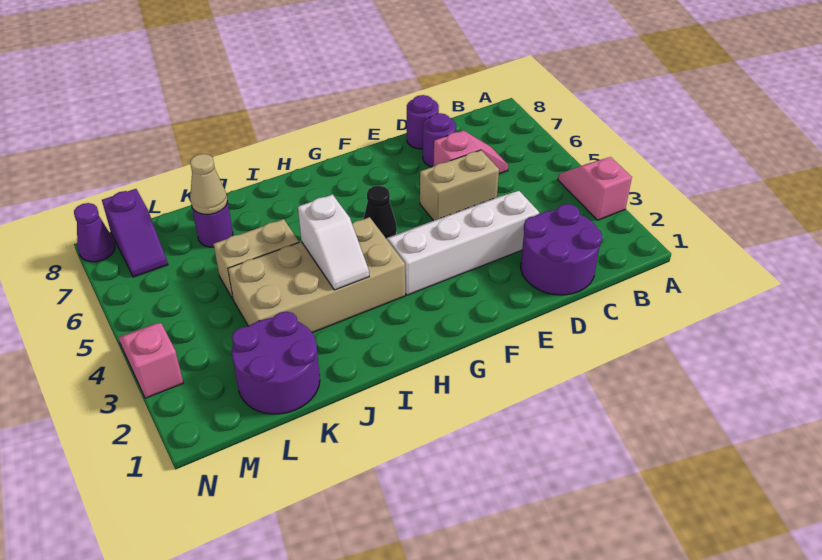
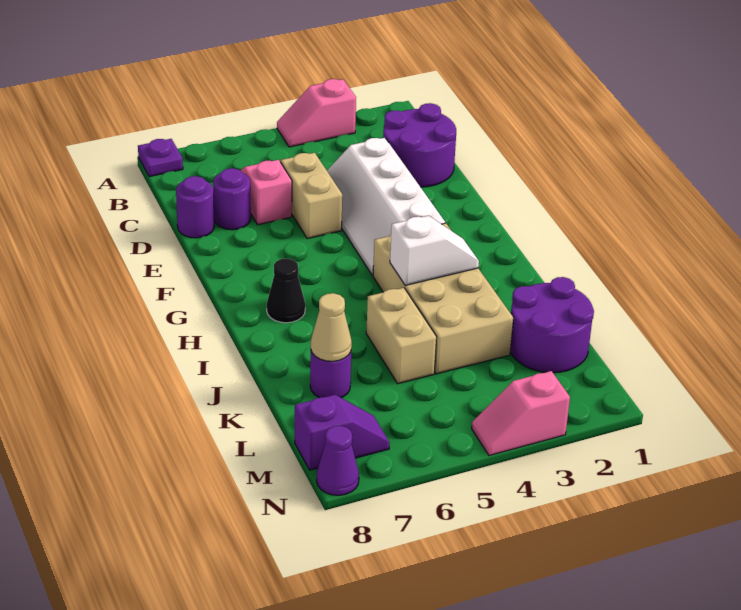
none -> purple 1x1 plate [138,139,183,177]
black 1x1 cone [363,186,397,238] -> black 1x1 cone moved to [267,259,305,323]

